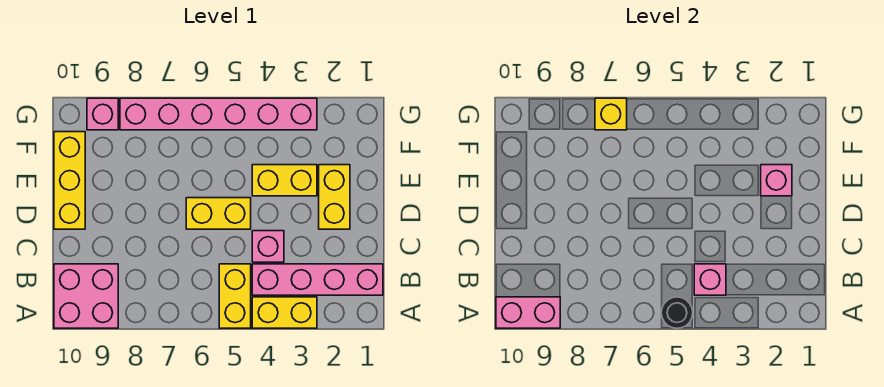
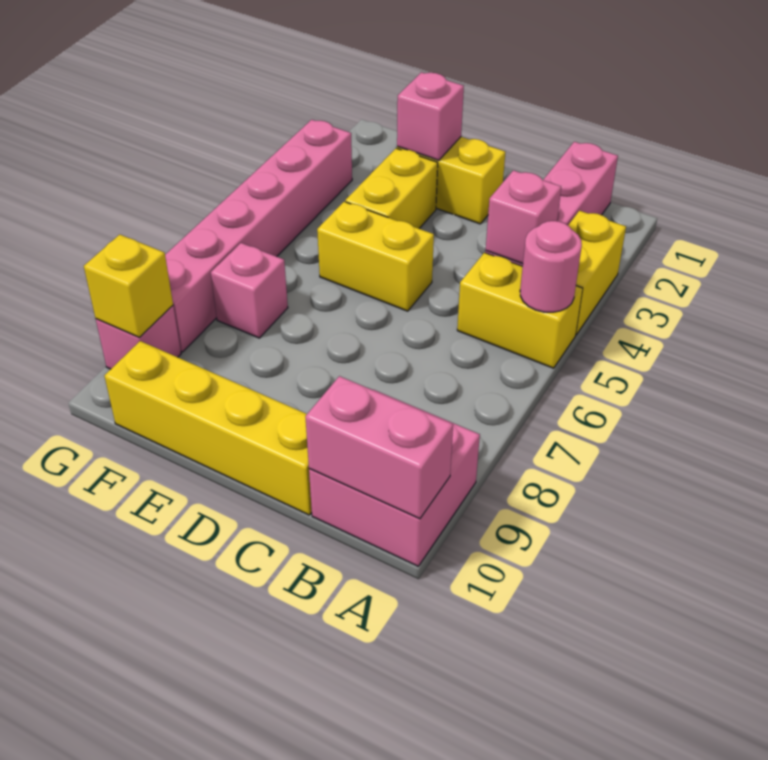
black 1x1 round brick [661,297,693,328] -> pink 1x1 round brick [520,221,582,312]
pink 1x2 brick [496,297,560,328] -> pink 1x2 brick turned to [305,376,453,519]
pink 1x1 brick [252,231,284,262] -> pink 1x1 brick moved to [211,243,288,338]
yellow 1x2 brick [186,198,251,229] -> yellow 1x2 brick turned to [317,202,434,311]
yellow 1x3 brick [54,132,85,229] -> yellow 1x4 brick [105,341,312,515]
yellow 1x1 brick [595,98,627,130] -> yellow 1x1 brick moved to [84,235,173,338]

